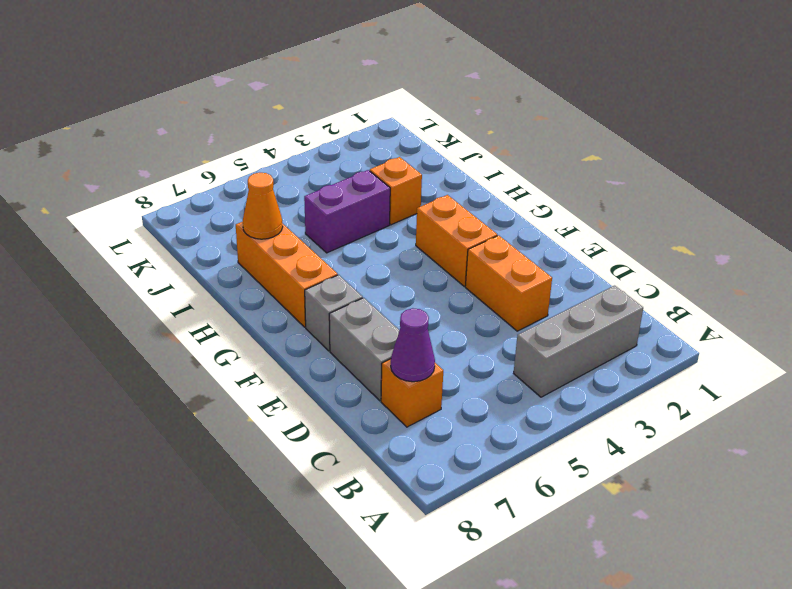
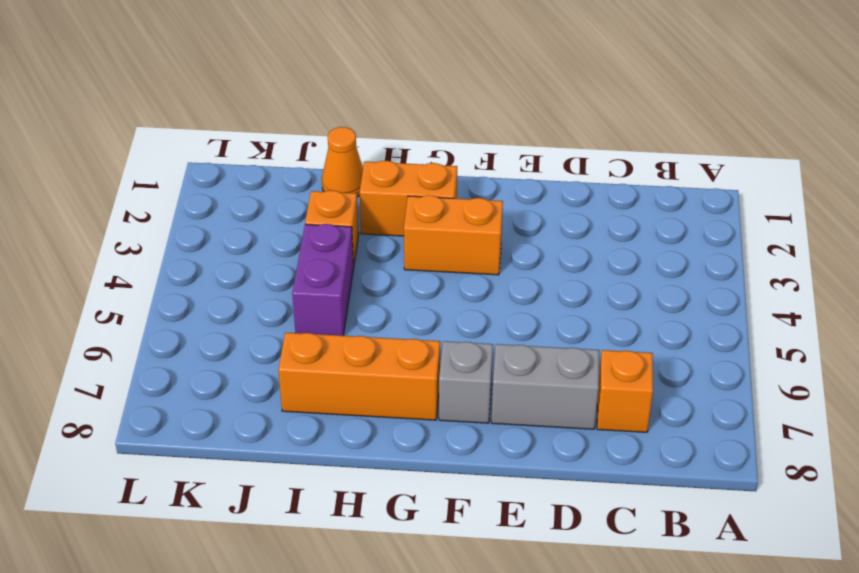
grey 1x3 brick [514,286,643,397] -> none
purple 1x1 cone [391,308,435,382] -> none
orange 1x2 brick [465,235,552,331] -> orange 1x2 brick moved to [360,161,457,236]
orange 1x1 cone [243,173,283,239] -> orange 1x1 cone moved to [322,127,363,197]

